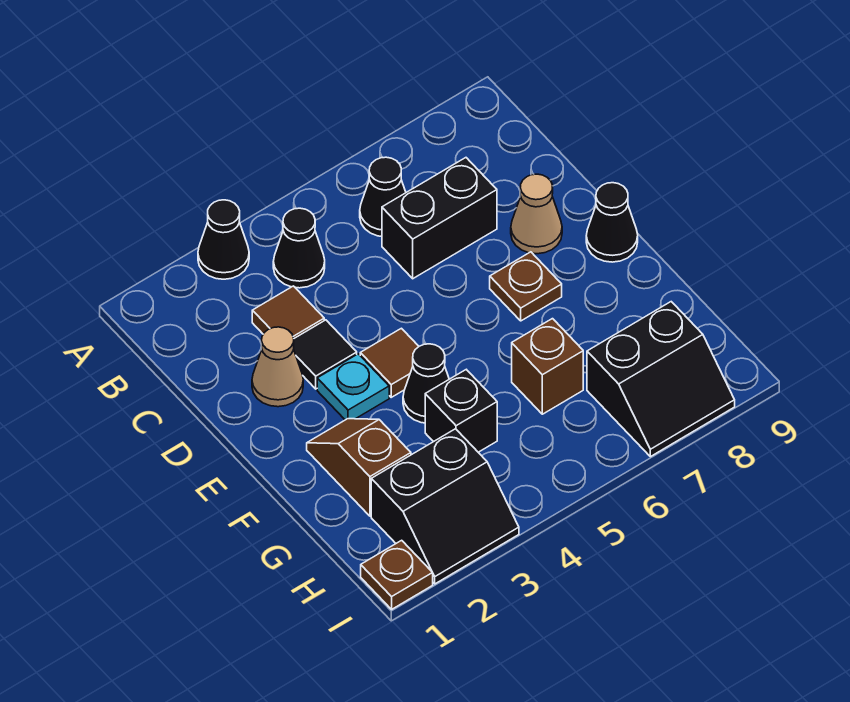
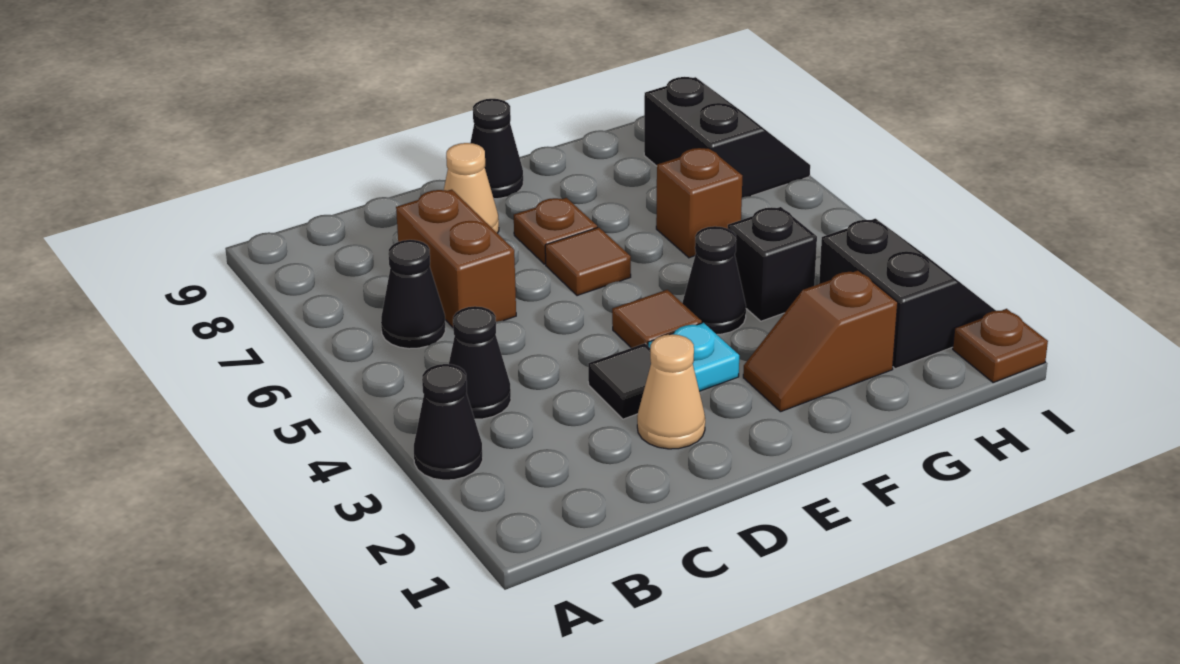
brown 1x1 tile [252,286,324,338] -> brown 1x1 tile moved to [545,227,631,296]
black 1x2 brick [382,158,497,279] -> brown 1x2 brick [396,190,516,327]

